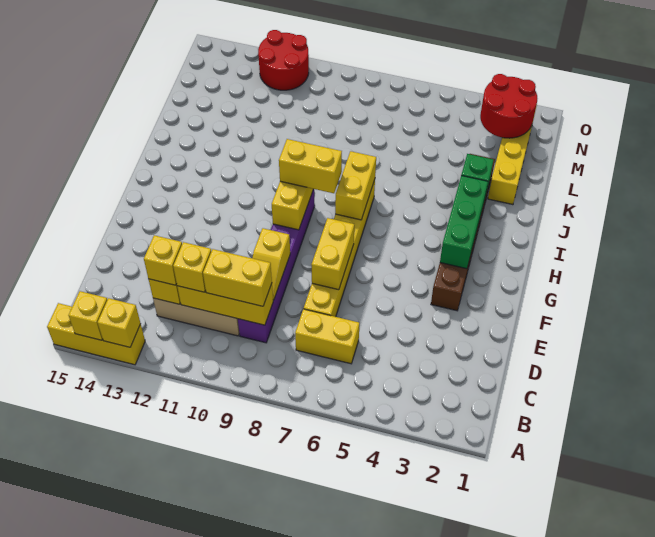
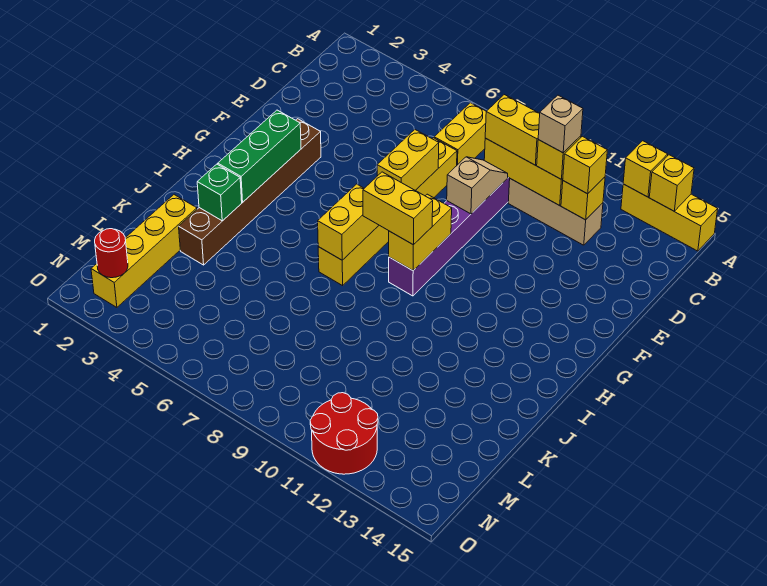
yellow 1x2 brick [295,309,359,364] -> yellow 1x2 brick turned to [434,103,486,165]
none -> tan 1x1 brick [538,95,583,153]
yellow 1x2 slope [253,228,290,300] -> tan 1x2 slope [447,157,508,214]
red 2x2 round brick [480,74,537,138] -> red 1x1 round brick [95,229,128,278]

